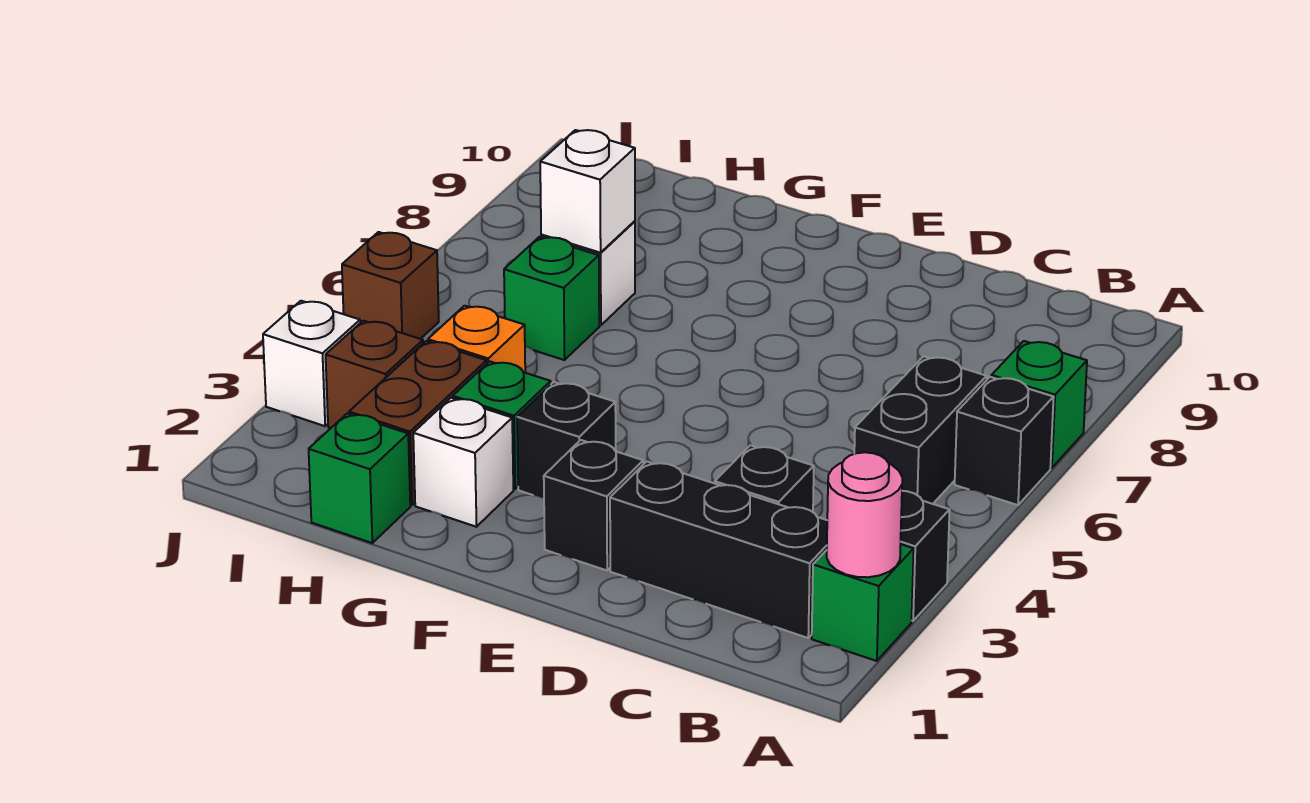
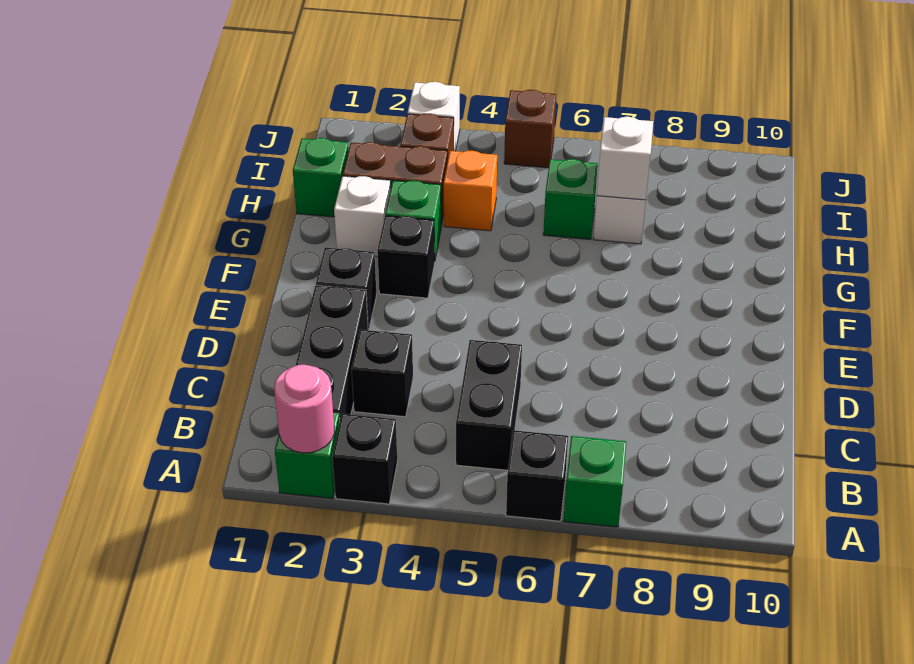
black 1x2 brick [854,356,987,504] -> black 1x2 brick turned to [456,340,522,470]

